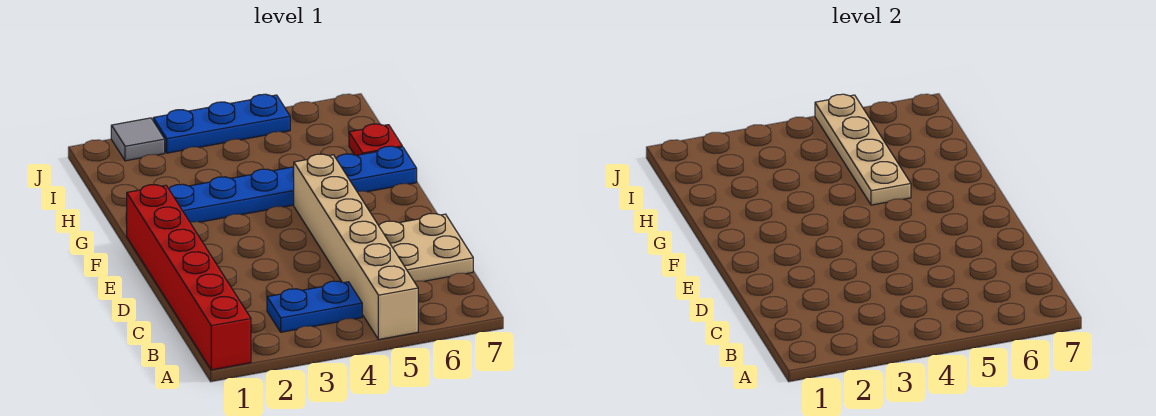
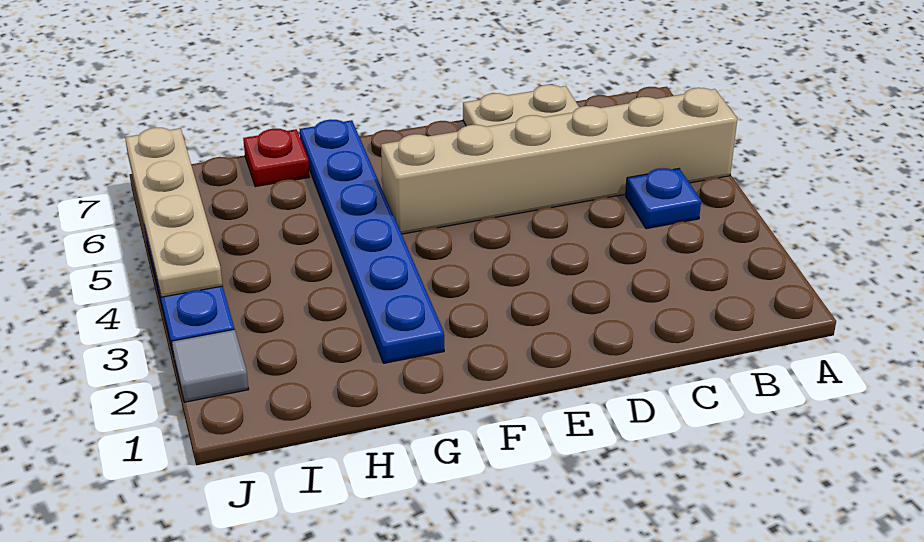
red 1x6 brick [127,185,251,370] -> none
blue 1x2 plate [267,281,362,332] -> blue 1x1 plate [626,168,701,229]
tan 1x4 plate [815,94,911,205] -> tan 1x4 plate turned to [125,128,223,297]

